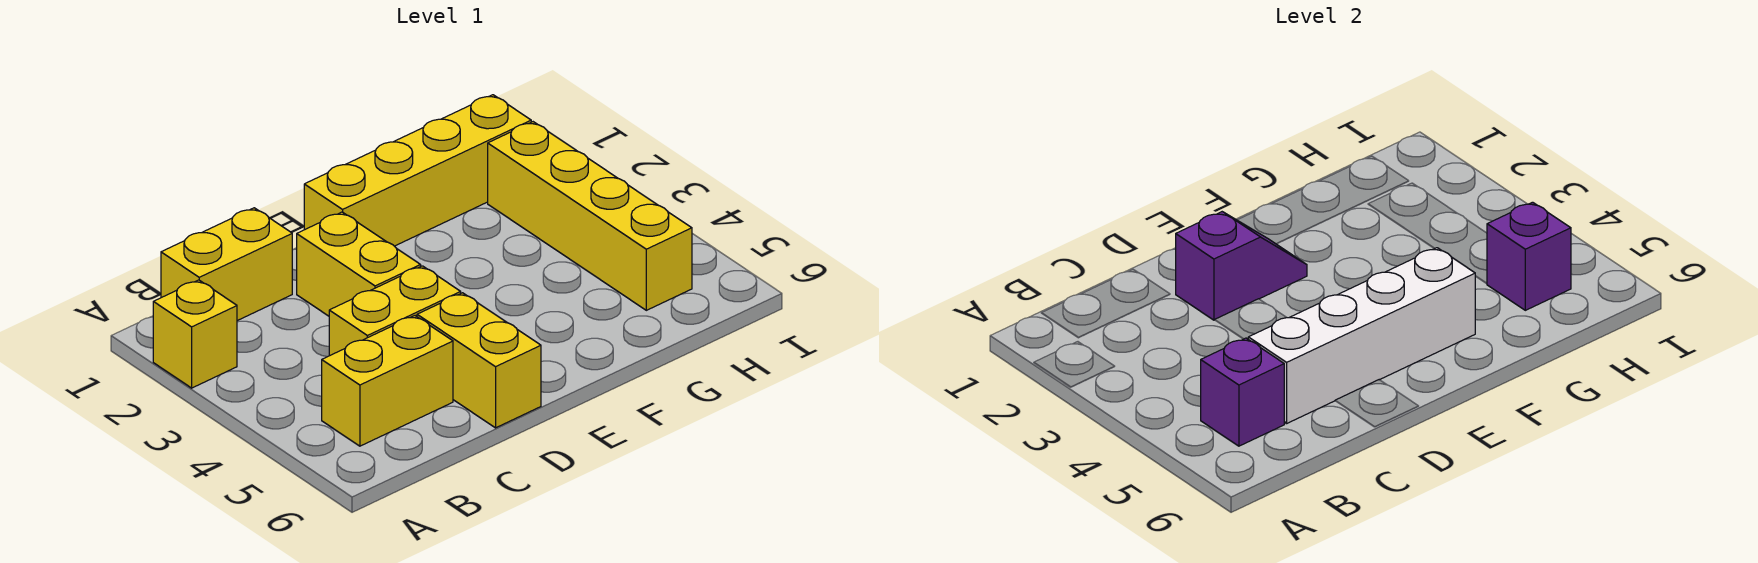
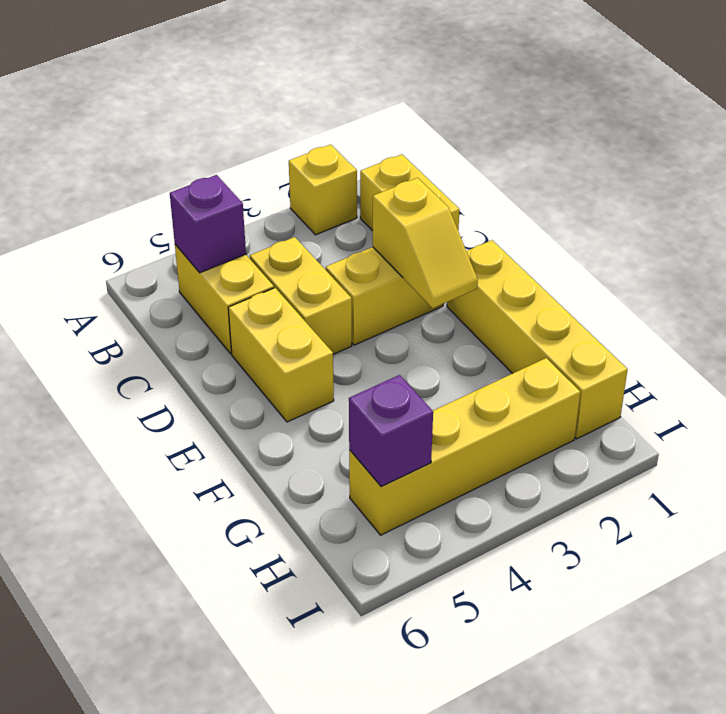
white 1x4 brick [1248,248,1475,423] -> none
purple 1x2 slope [1176,212,1307,320] -> yellow 1x2 slope [373,178,478,308]
yellow 1x2 brick [417,293,541,428] -> yellow 1x2 brick turned to [228,288,334,422]

